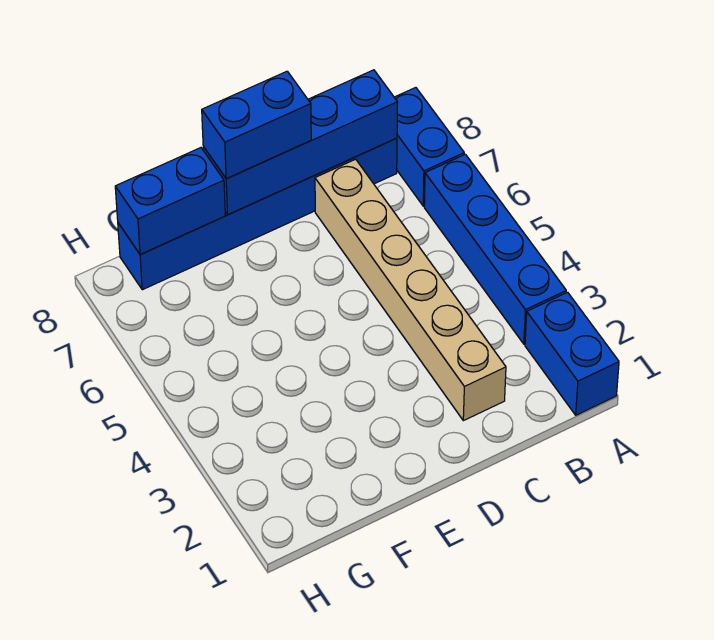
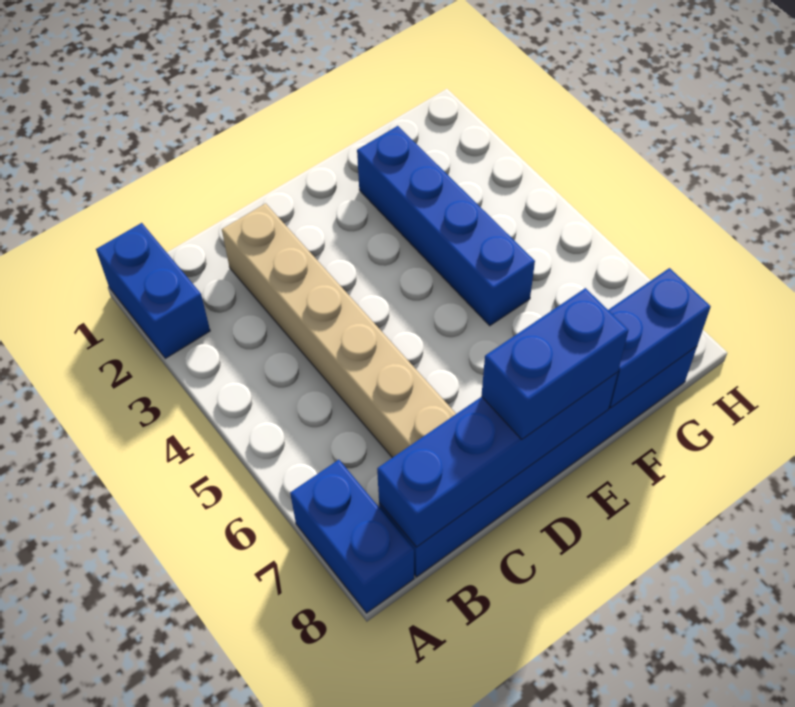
blue 1x4 brick [424,154,566,344] -> blue 1x4 brick moved to [357,126,535,326]

